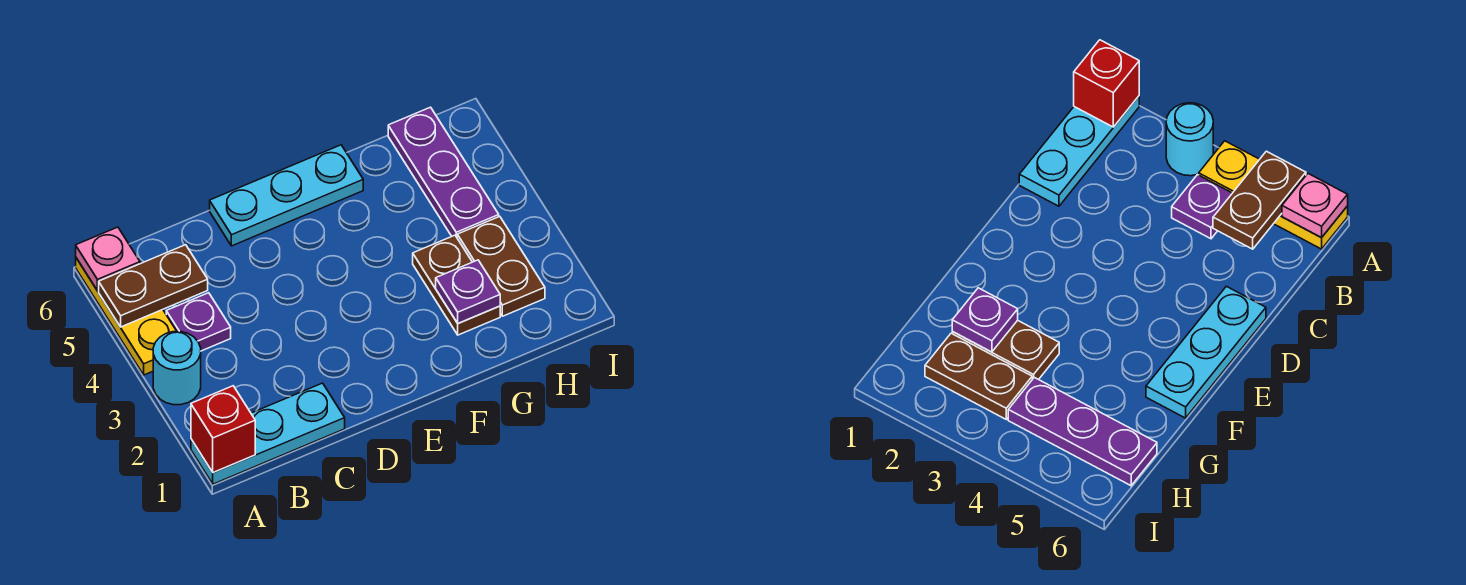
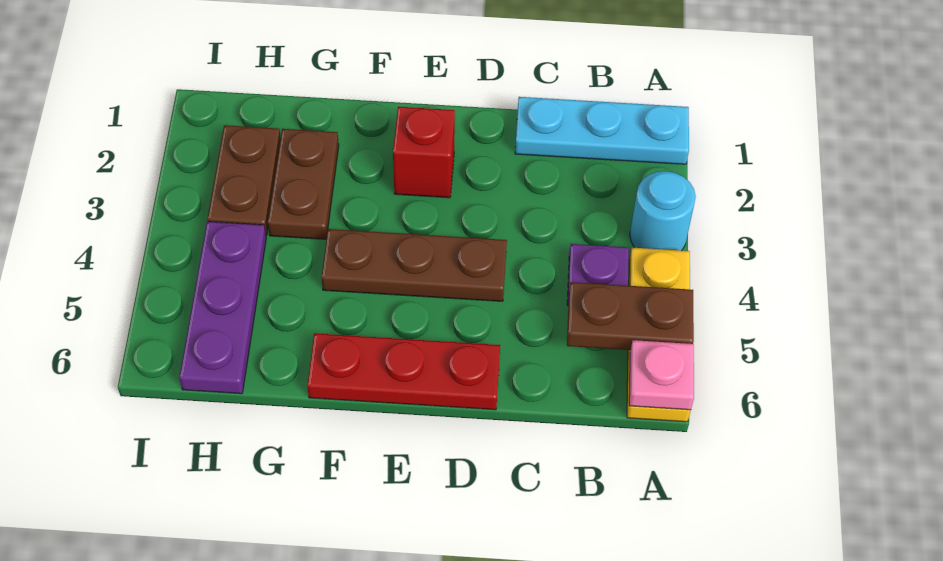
red 1x1 brick [191,386,255,473] -> red 1x1 brick moved to [393,107,455,198]
none -> brown 1x3 plate [321,229,507,301]
cyan 1x3 plate [210,145,363,246] -> red 1x3 plate [307,333,500,410]
purple 1x1 plate [436,260,500,323] -> none

